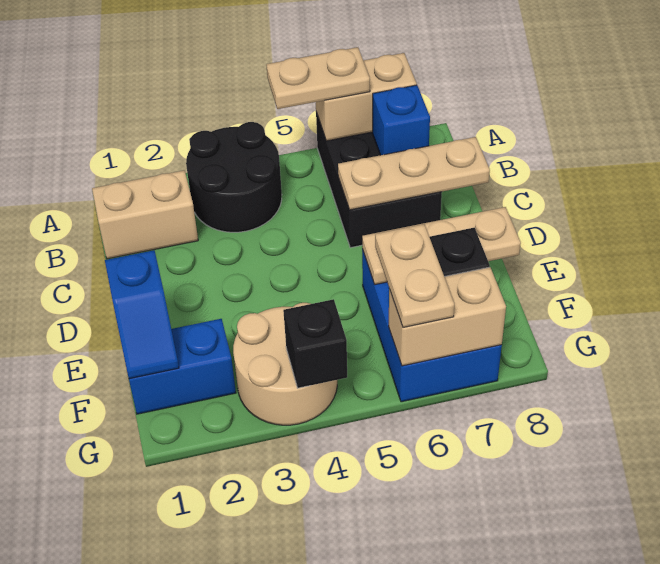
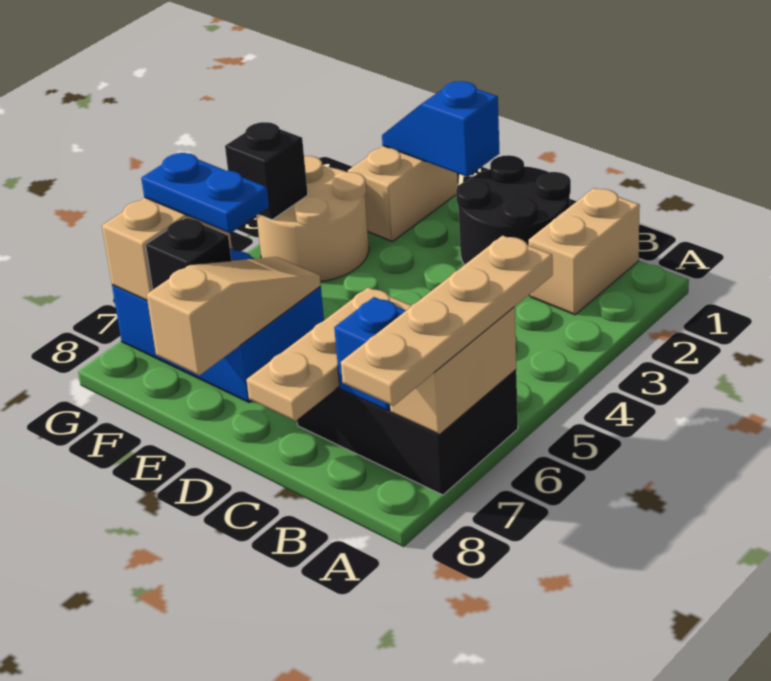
black 2x2 round brick [186,122,282,232] -> black 2x2 round brick moved to [456,155,571,265]
tan 1x2 plate [266,47,370,109] -> tan 1x4 plate [341,236,553,406]
tan 1x3 plate [362,207,521,284] -> tan 1x3 slope [147,257,321,375]
blue 1x2 brick [129,319,236,414] -> tan 1x2 brick [348,146,458,242]
tan 1x2 plate [375,224,454,327] -> blue 1x2 plate [141,153,269,233]

